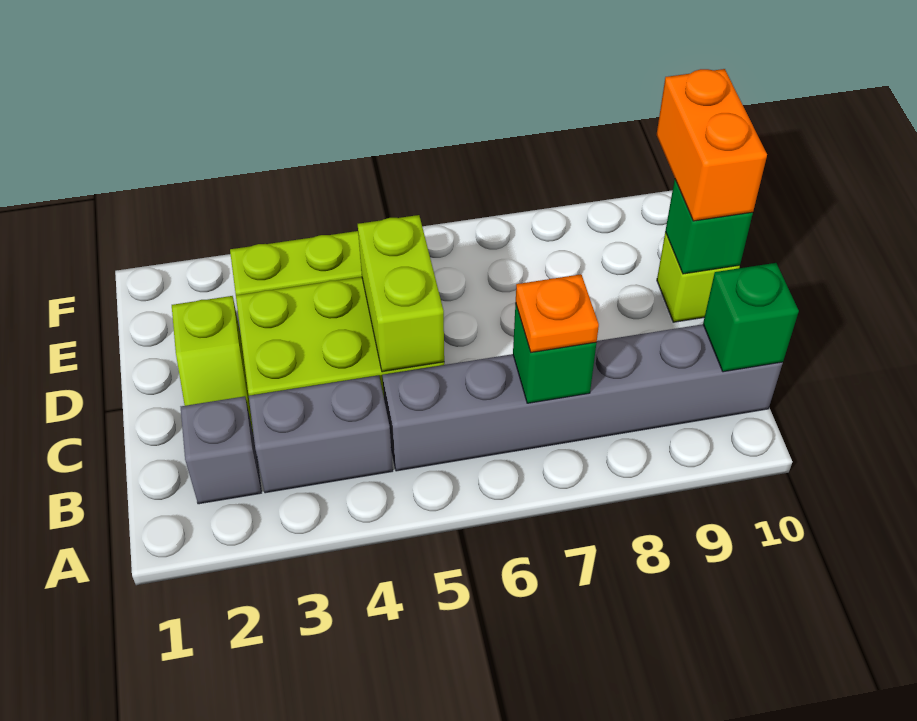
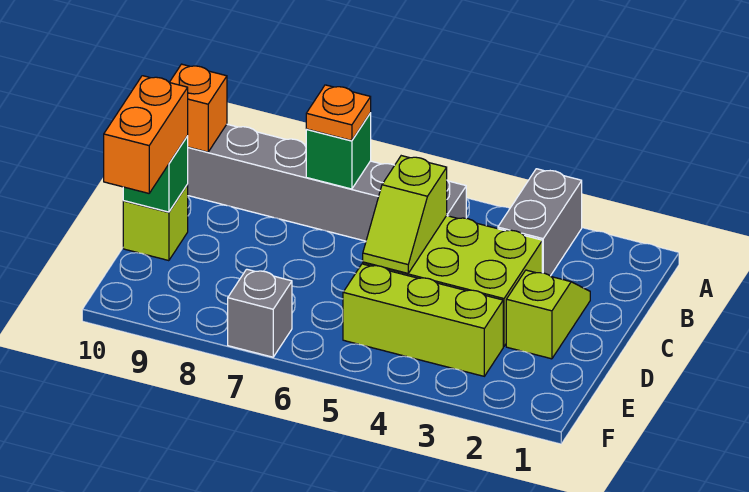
grey 1x1 brick [181,396,261,504] -> grey 1x1 brick moved to [228,269,292,357]
grey 1x2 brick [249,375,393,493] -> grey 1x2 brick turned to [498,169,582,276]
green 1x1 brick [703,263,799,372] -> orange 1x1 brick [169,64,227,152]
lime 1x2 brick [358,215,444,372] -> lime 1x2 slope [363,156,447,273]

